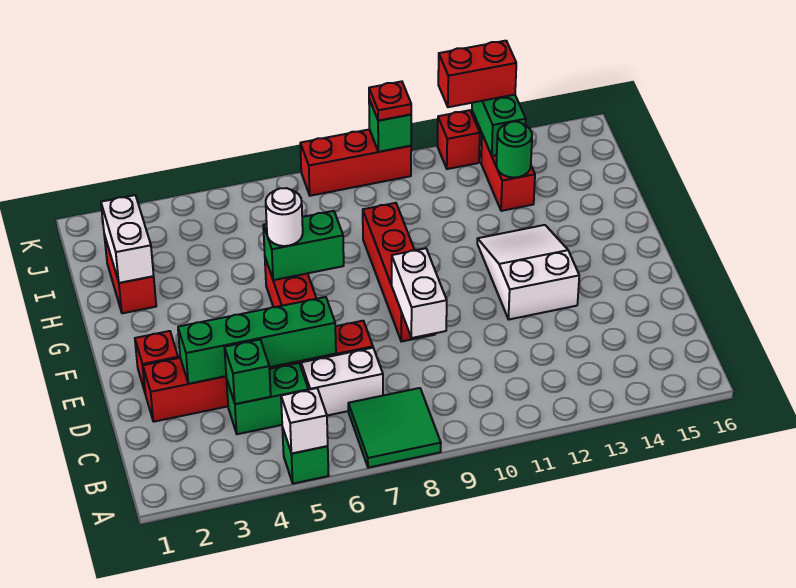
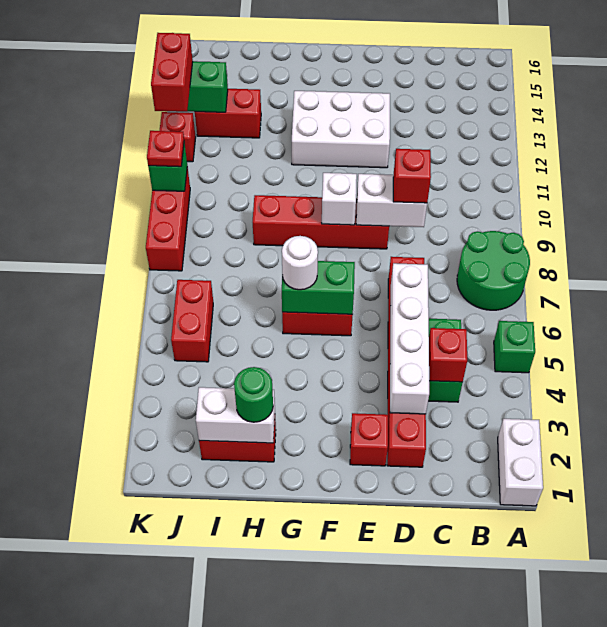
white 1x1 brick [281,388,328,454] -> white 1x1 brick moved to [322,173,357,225]
green 2x2 tile [348,388,441,468] -> green 2x2 round brick [457,231,530,310]
green 1x1 brick [224,340,271,404] -> red 1x1 brick [429,328,467,382]
white 1x2 brick [301,348,383,415] -> white 1x2 brick moved to [498,419,543,506]
green 1x4 brick [178,297,336,384] -> white 1x4 brick [390,263,429,414]
none -> red 1x1 brick [393,149,431,203]
white 2x3 slope [477,225,579,319] -> white 2x3 brick [292,91,390,168]
green 1x2 brick [263,211,344,280] -> green 1x2 brick turned to [282,261,355,314]
green 1x1 round brick [496,122,532,178] -> green 1x1 round brick moved to [234,367,273,422]
none -> red 1x2 brick [171,280,213,362]

